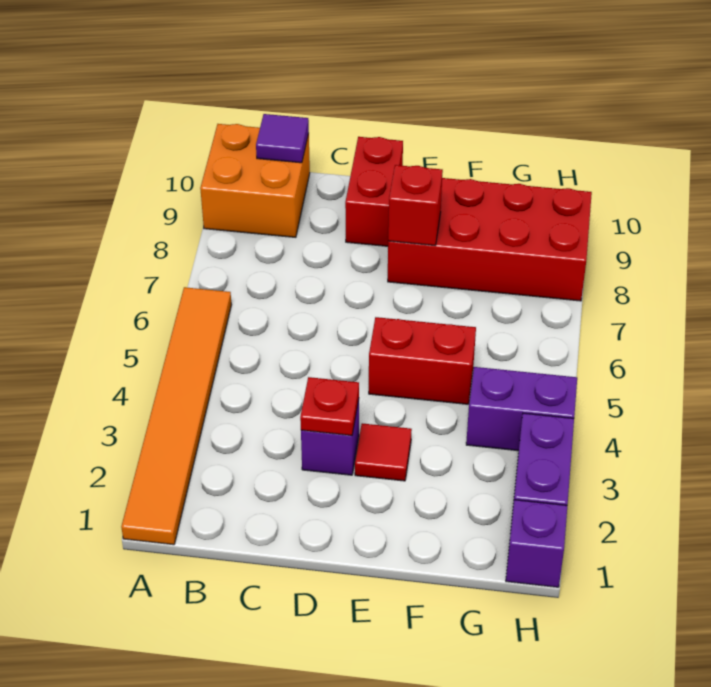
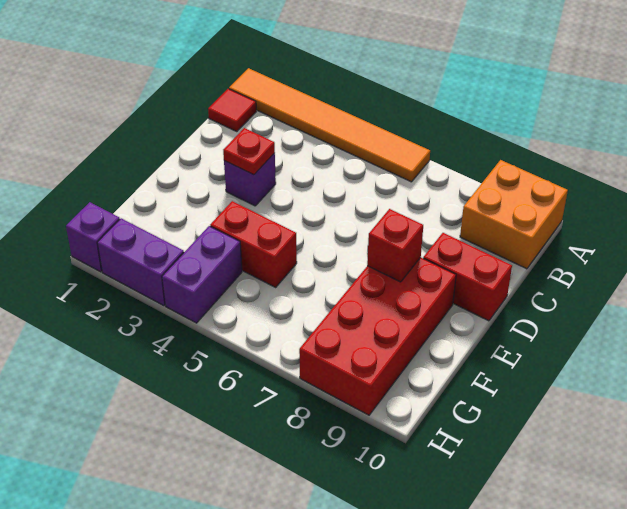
purple 1x1 tile [256,114,309,163] -> none
red 1x1 tile [355,423,412,481] -> red 1x1 tile moved to [208,89,256,132]
red 1x2 brick [369,317,476,404] -> red 1x2 brick turned to [210,201,297,287]

